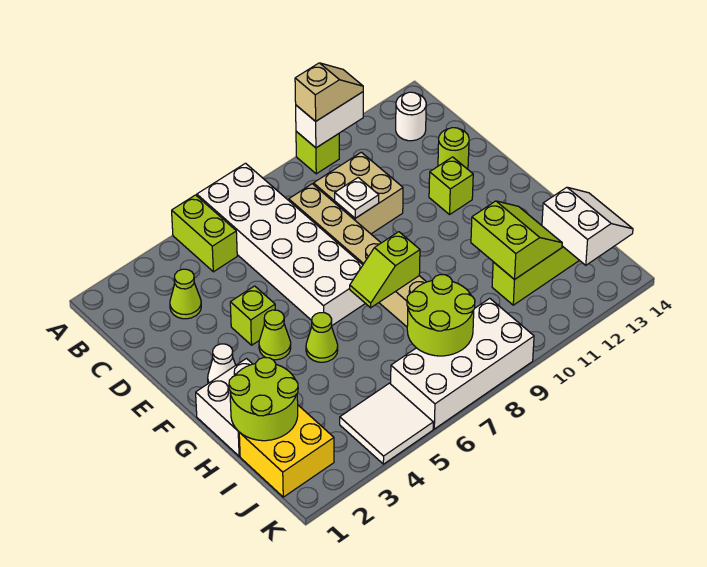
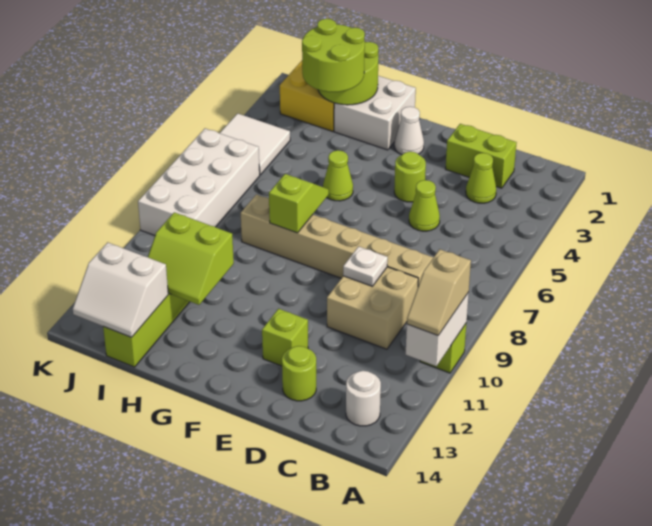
lime 1x2 brick [172,195,237,272] -> lime 1x2 brick moved to [446,124,517,188]
white 2x6 brick [197,163,365,326] -> none
lime 1x1 brick [230,286,275,345] -> lime 1x1 round brick [394,152,426,202]
lime 1x1 cone [259,310,291,360] -> lime 1x1 cone moved to [409,180,440,231]
lime 2x2 round brick [407,275,475,356] -> lime 2x2 round brick moved to [302,19,365,92]

